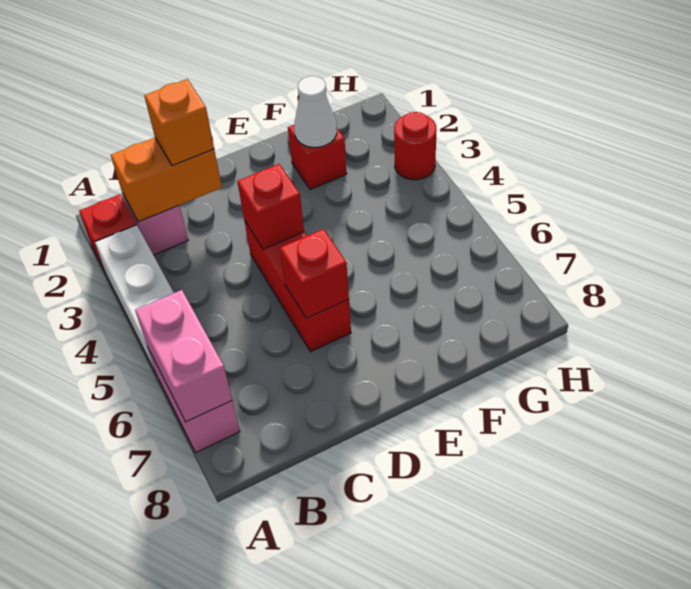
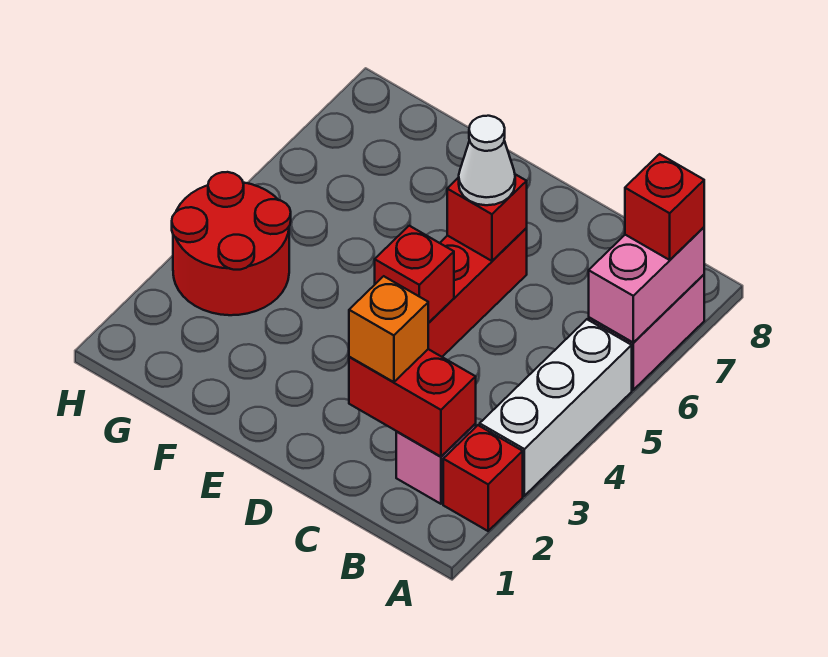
orange 1x2 brick [111,138,222,222] -> red 1x2 brick [349,349,476,457]
red 1x1 brick [288,125,347,190] -> red 1x1 brick moved to [625,154,704,260]
white 1x1 cone [294,76,337,147] -> white 1x1 cone moved to [459,116,515,205]
red 1x1 round brick [394,112,437,180] -> red 2x2 round brick [172,172,291,315]

